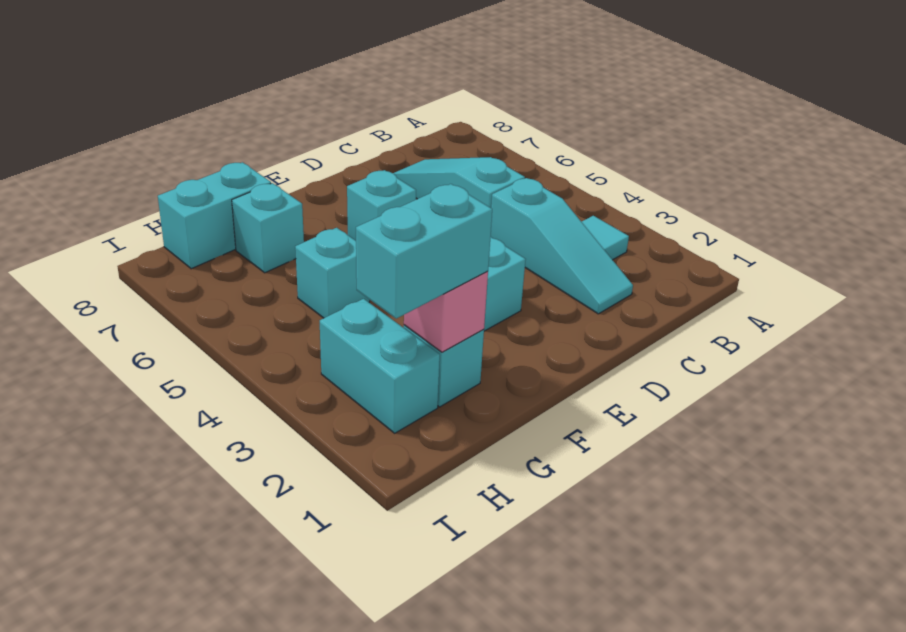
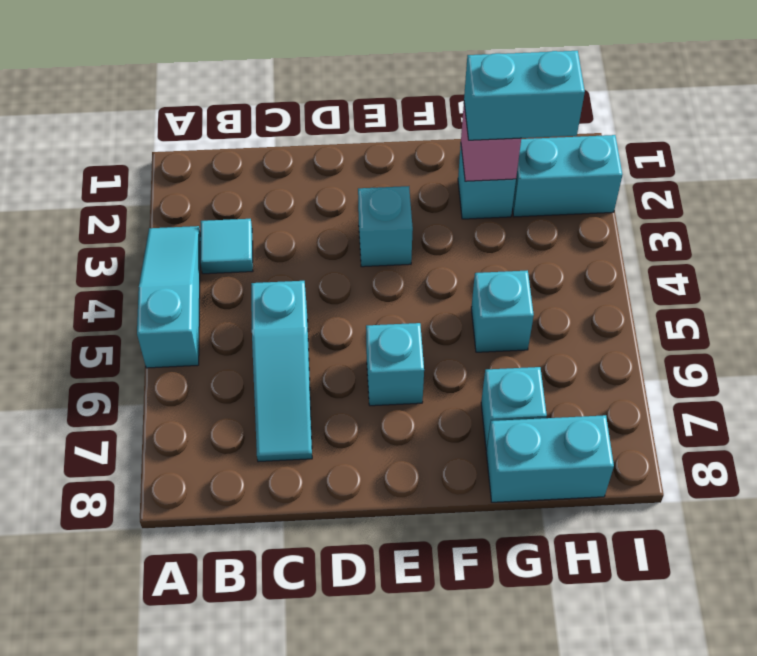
cyan 1x3 slope [491,178,633,314] -> cyan 1x3 slope moved to [137,226,200,368]
cyan 1x2 brick [320,299,440,433] -> cyan 1x2 brick turned to [512,135,622,217]

